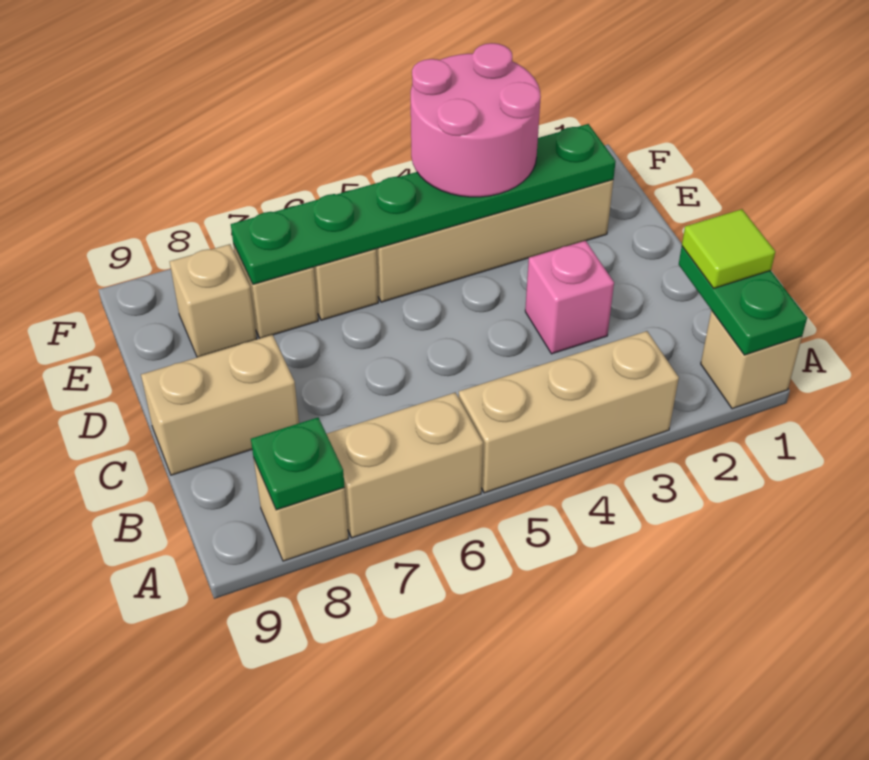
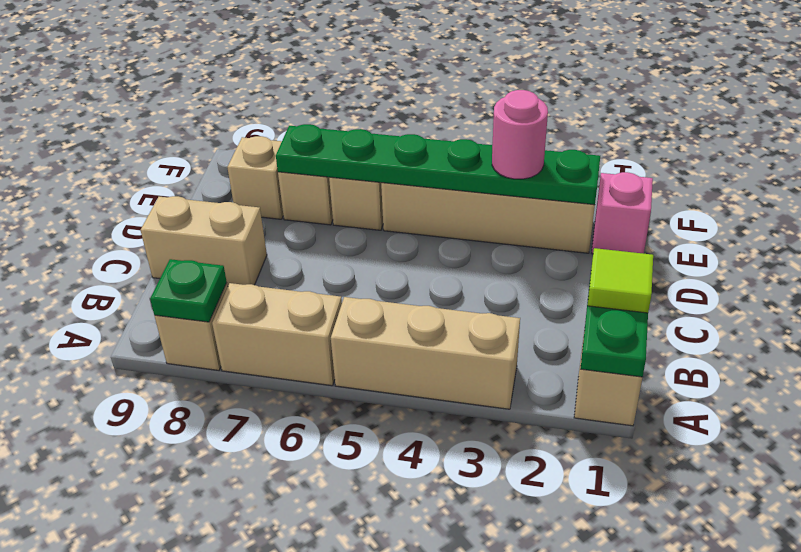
pink 1x1 brick [525,241,614,354] -> pink 1x1 brick moved to [592,172,653,254]
pink 2x2 round brick [411,43,541,197] -> pink 1x1 round brick [492,90,548,179]

